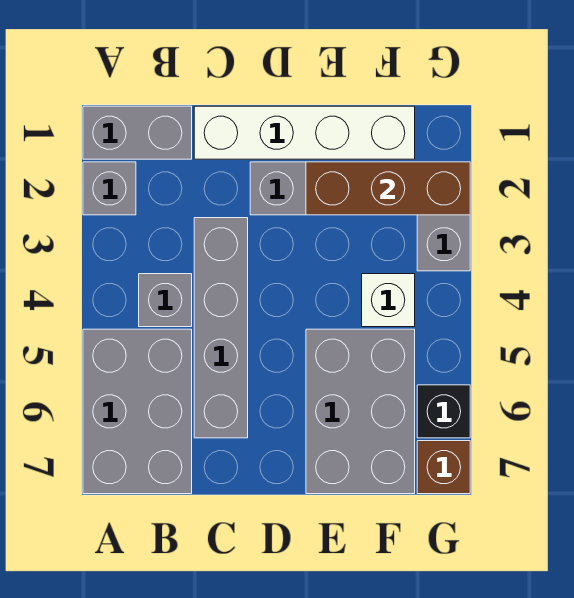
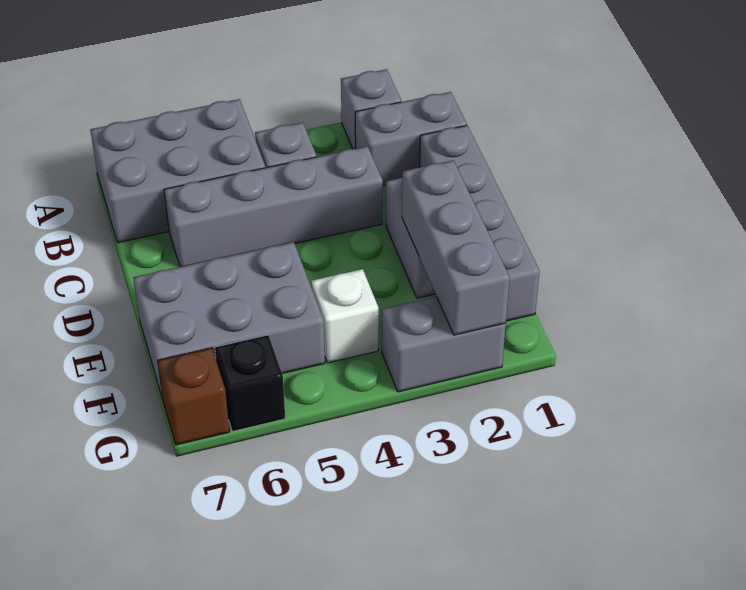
grey 1x2 brick [83,106,192,159] -> grey 1x2 brick turned to [355,92,467,185]
white 1x4 brick [194,106,415,159] -> grey 1x4 brick [420,125,540,321]
brown 1x3 brick [306,162,470,215] -> grey 1x3 brick [402,160,510,335]

